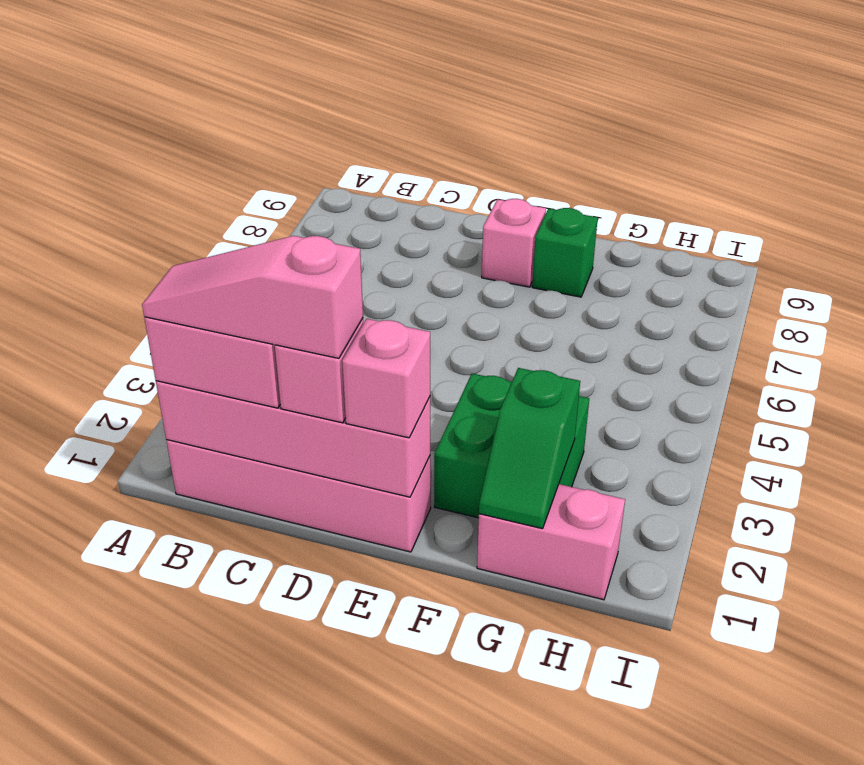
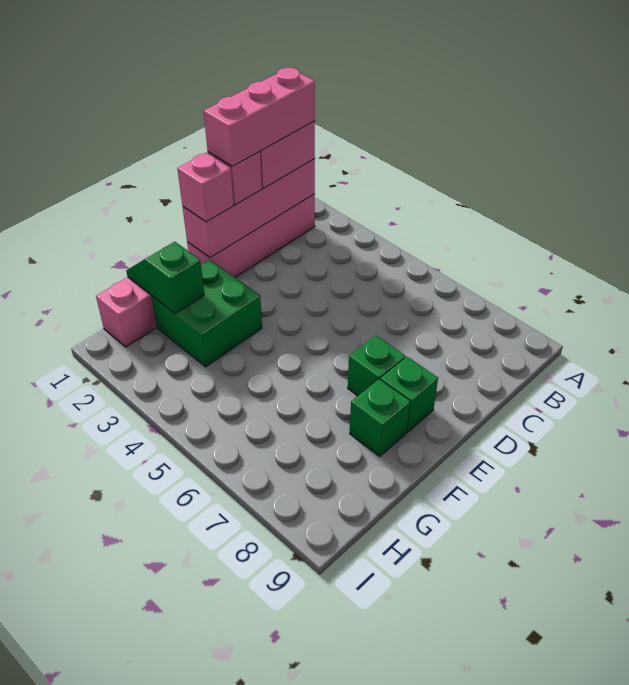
pink 1x3 slope [142,236,363,358] -> pink 1x3 brick [204,68,315,166]
none -> green 1x1 brick [348,336,405,396]
pink 1x1 brick [482,199,546,287] -> green 1x1 brick [380,357,438,432]

